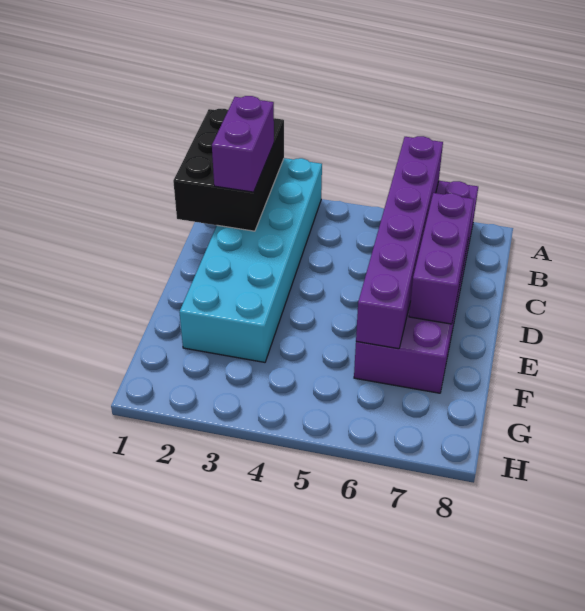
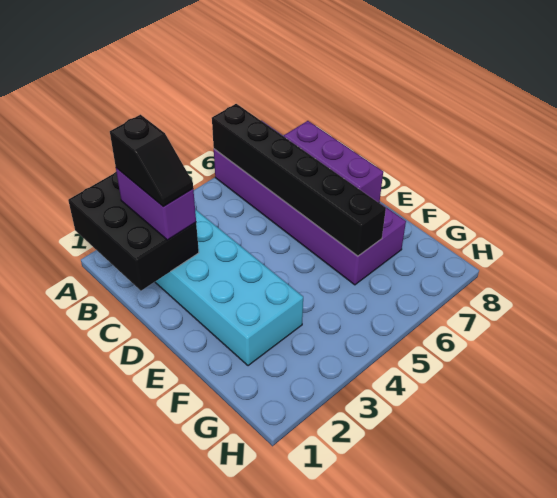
purple 1x6 brick [356,136,443,349] -> black 1x6 brick [212,104,386,256]
none -> black 1x2 slope [110,115,193,207]

